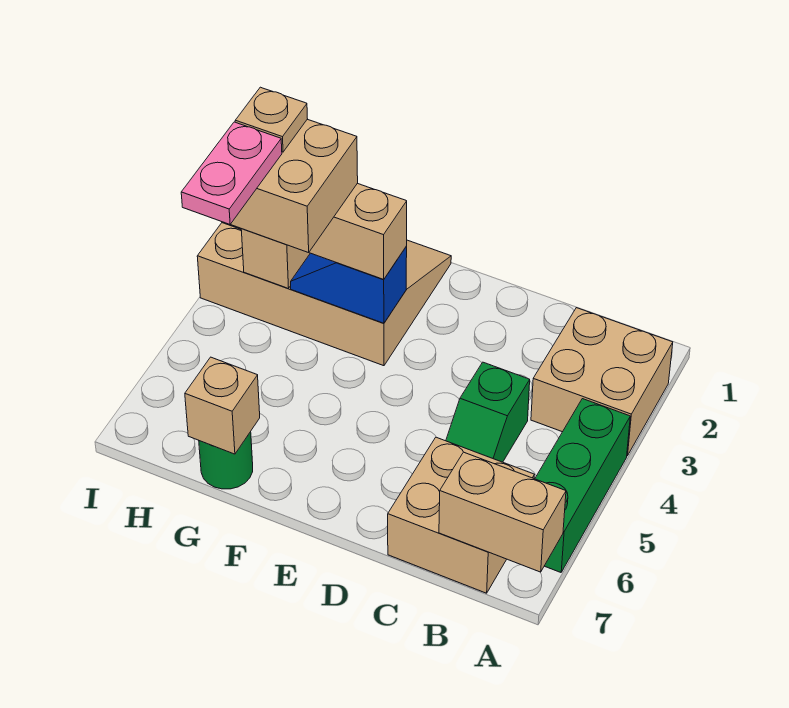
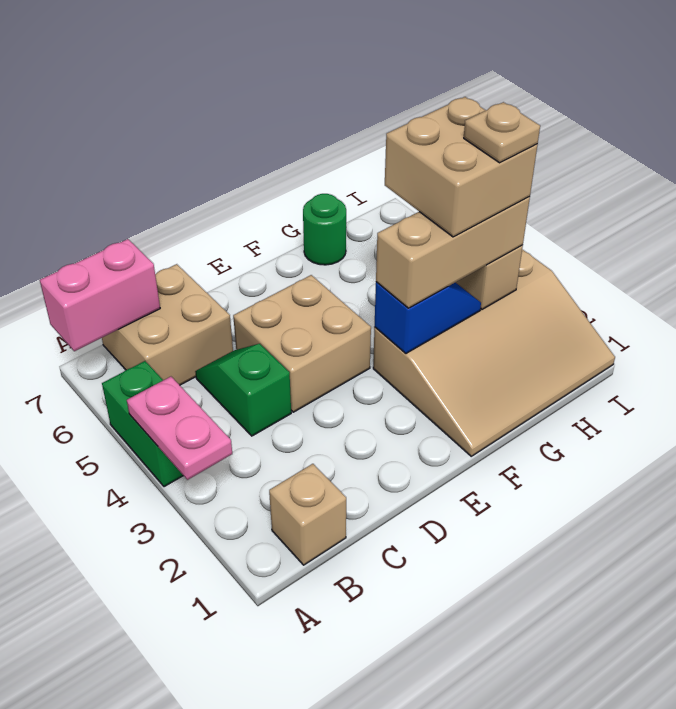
tan 2x2 brick [531,308,673,456] -> tan 2x2 brick moved to [233,275,371,412]
green 1x3 brick [535,399,630,572] -> green 1x2 brick [102,361,183,487]
tan 1x2 brick [439,452,566,572] -> pink 1x2 brick [40,239,160,351]
tan 1x1 brick [185,357,260,454] -> tan 1x1 brick moved to [269,464,346,565]
pink 1x2 plate [181,122,282,224] -> pink 1x2 plate moved to [127,377,232,480]

